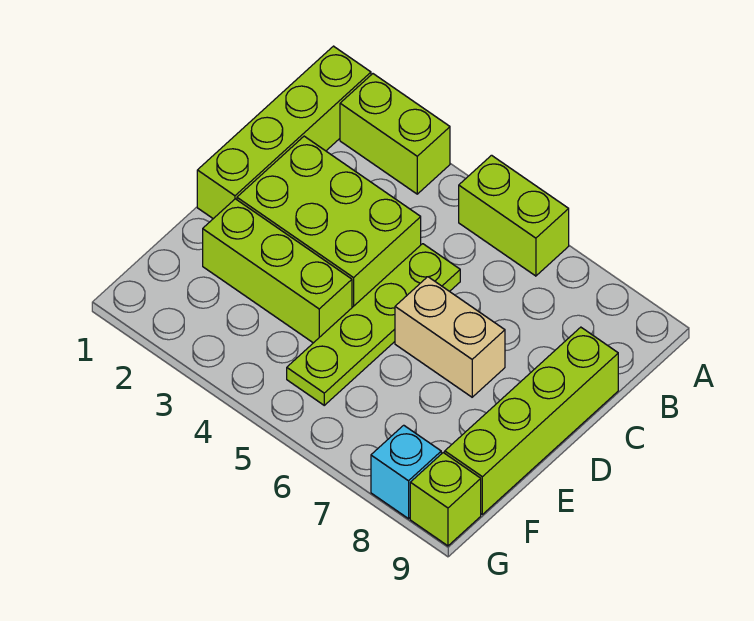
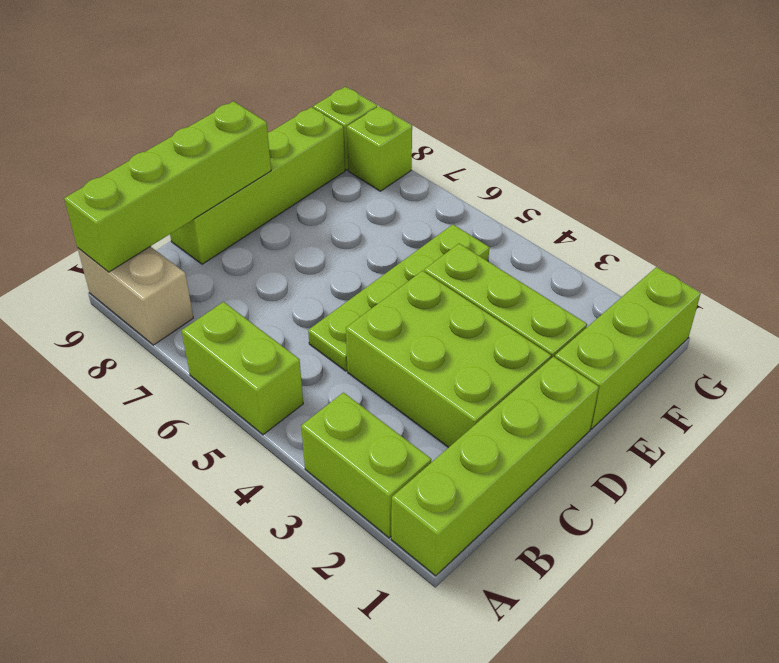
none -> lime 1x4 brick [64,101,271,272]
tan 1x2 brick [395,277,505,397] -> tan 1x2 brick moved to [78,246,193,345]
none -> lime 1x3 brick [555,267,701,429]
cyan 1x1 brick [371,425,441,519] -> lime 1x1 brick [347,106,412,191]

